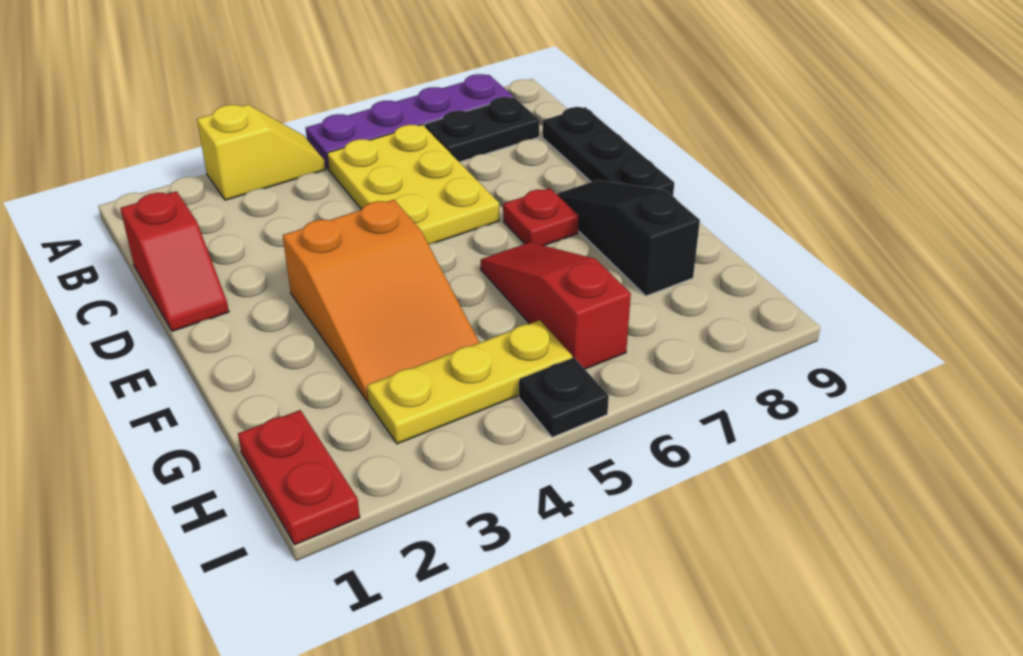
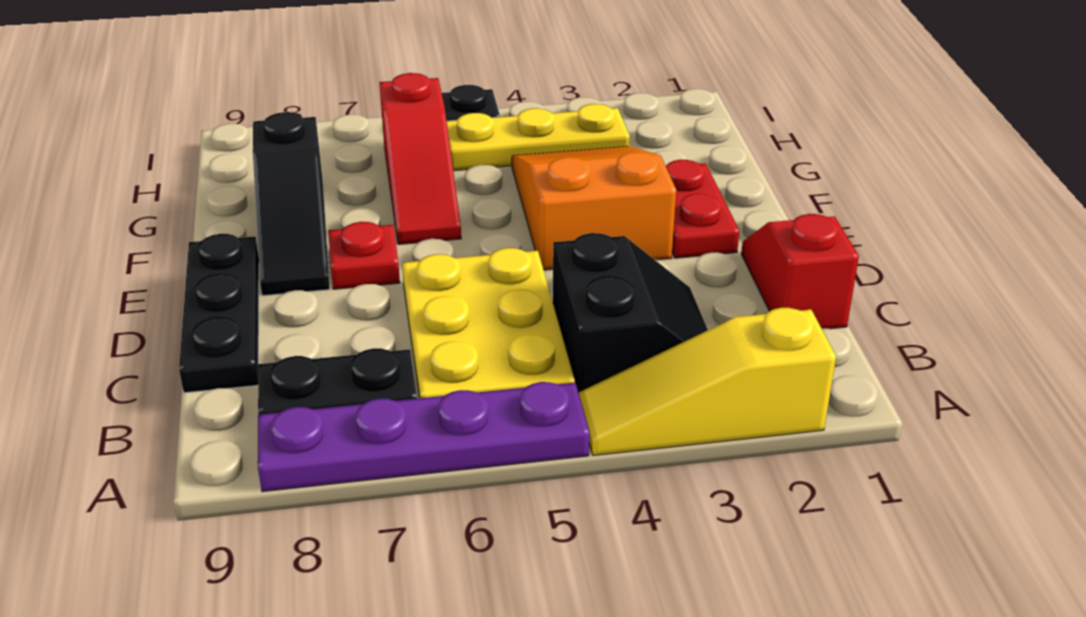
yellow 1x2 slope [197,105,325,200] -> yellow 1x3 slope [579,308,836,455]
none -> black 2x2 slope [553,233,708,393]
red 1x2 plate [238,410,360,545] -> red 1x2 plate moved to [666,160,739,258]

